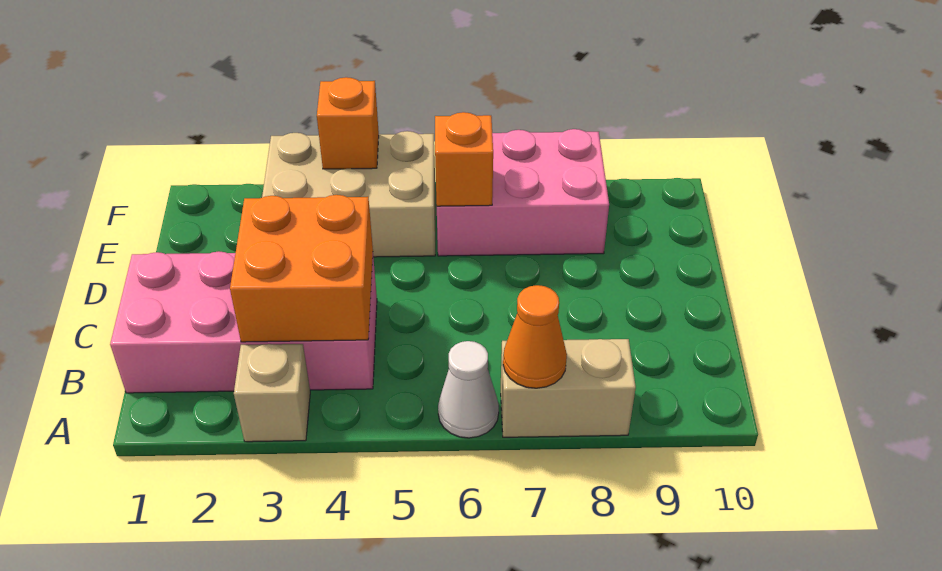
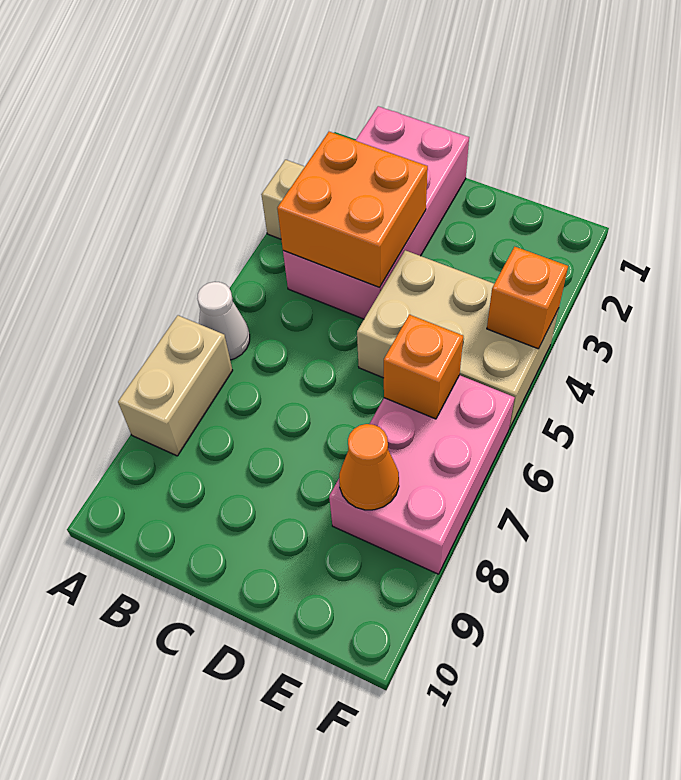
orange 1x1 cone [503,285,567,388] -> orange 1x1 cone moved to [339,424,399,510]
tan 2x3 brick [262,131,435,257] -> tan 2x3 brick turned to [357,250,559,429]

